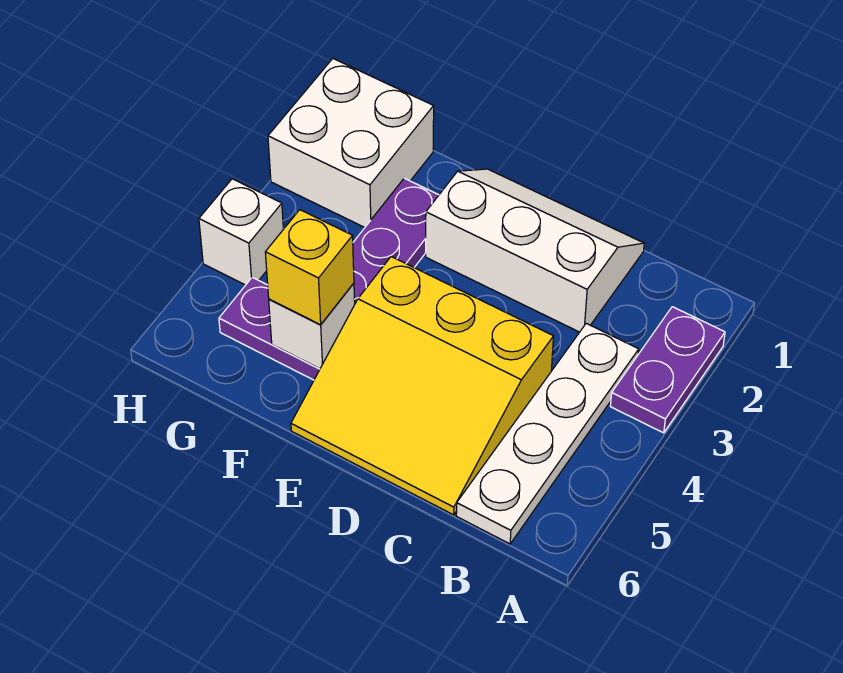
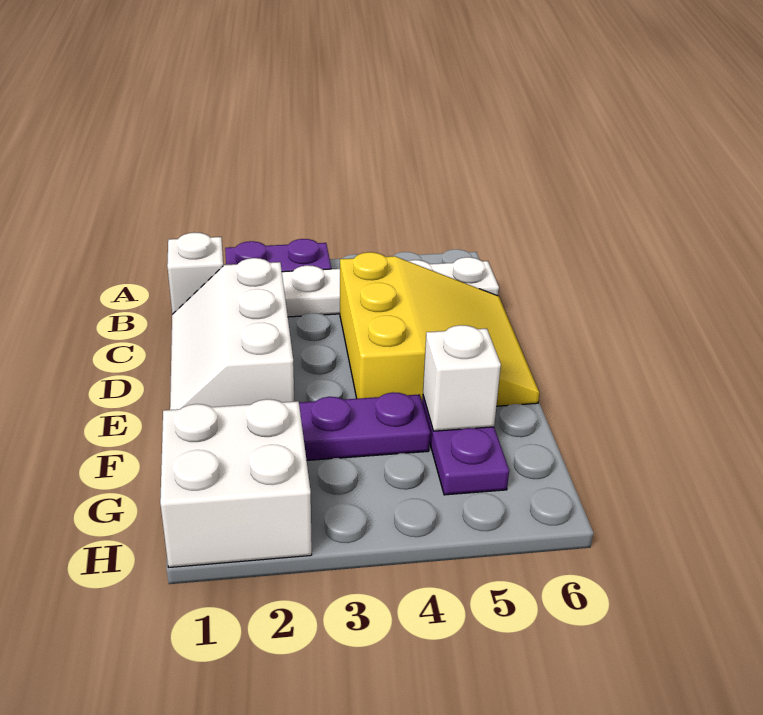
yellow 1x1 brick [265,210,354,325] -> none
white 1x1 brick [199,179,283,285] -> white 1x1 brick moved to [167,232,224,314]

